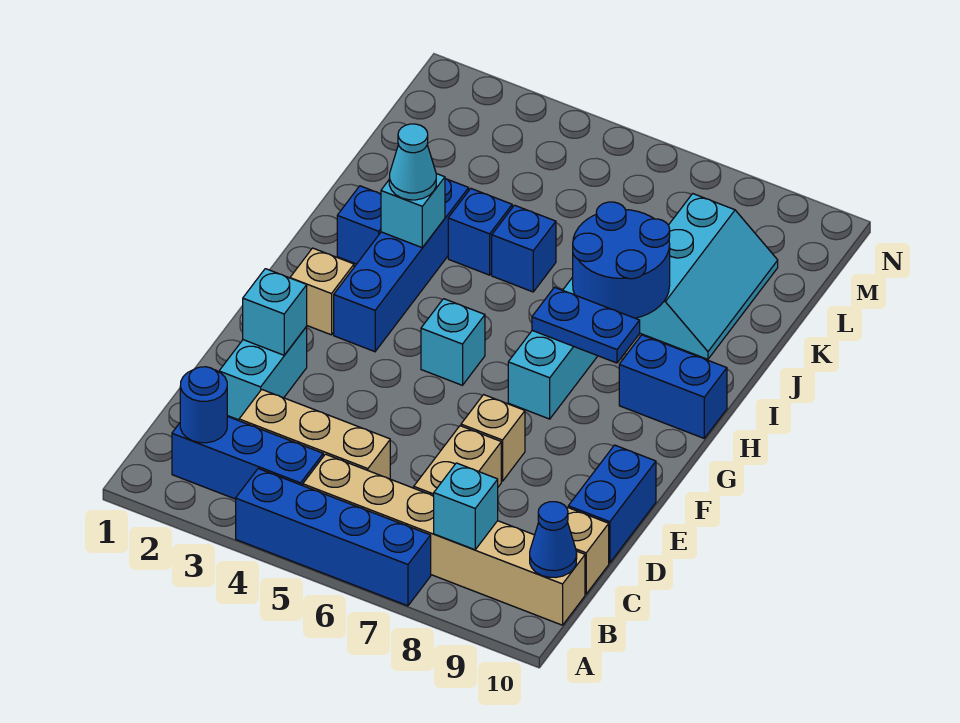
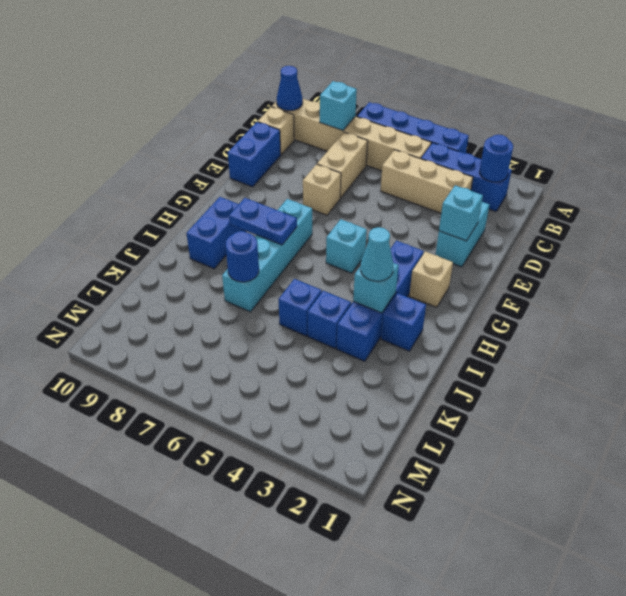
blue 1x2 brick [619,335,727,438] -> blue 1x2 brick turned to [186,197,246,269]
blue 2x2 round brick [573,202,670,318] -> blue 1x1 round brick [225,231,259,282]
cyan 2x3 slope [636,194,778,359] -> none

